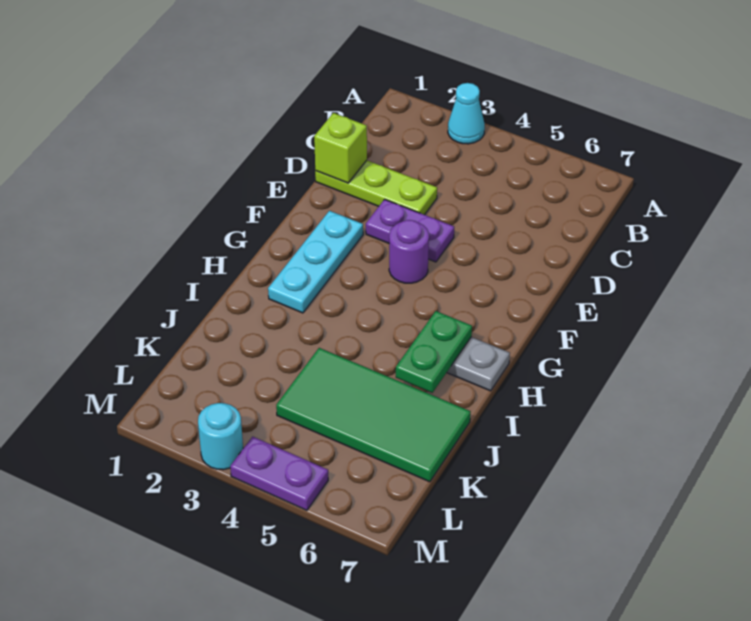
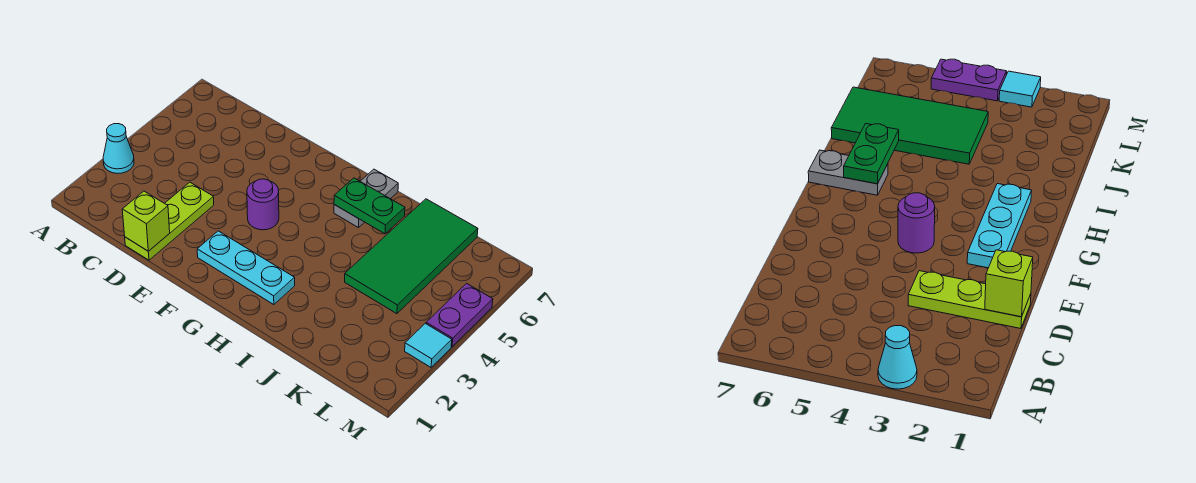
purple 1x2 plate [366,199,454,262] -> none
cyan 1x1 round brick [198,403,243,470] -> cyan 1x1 tile [405,323,452,367]

